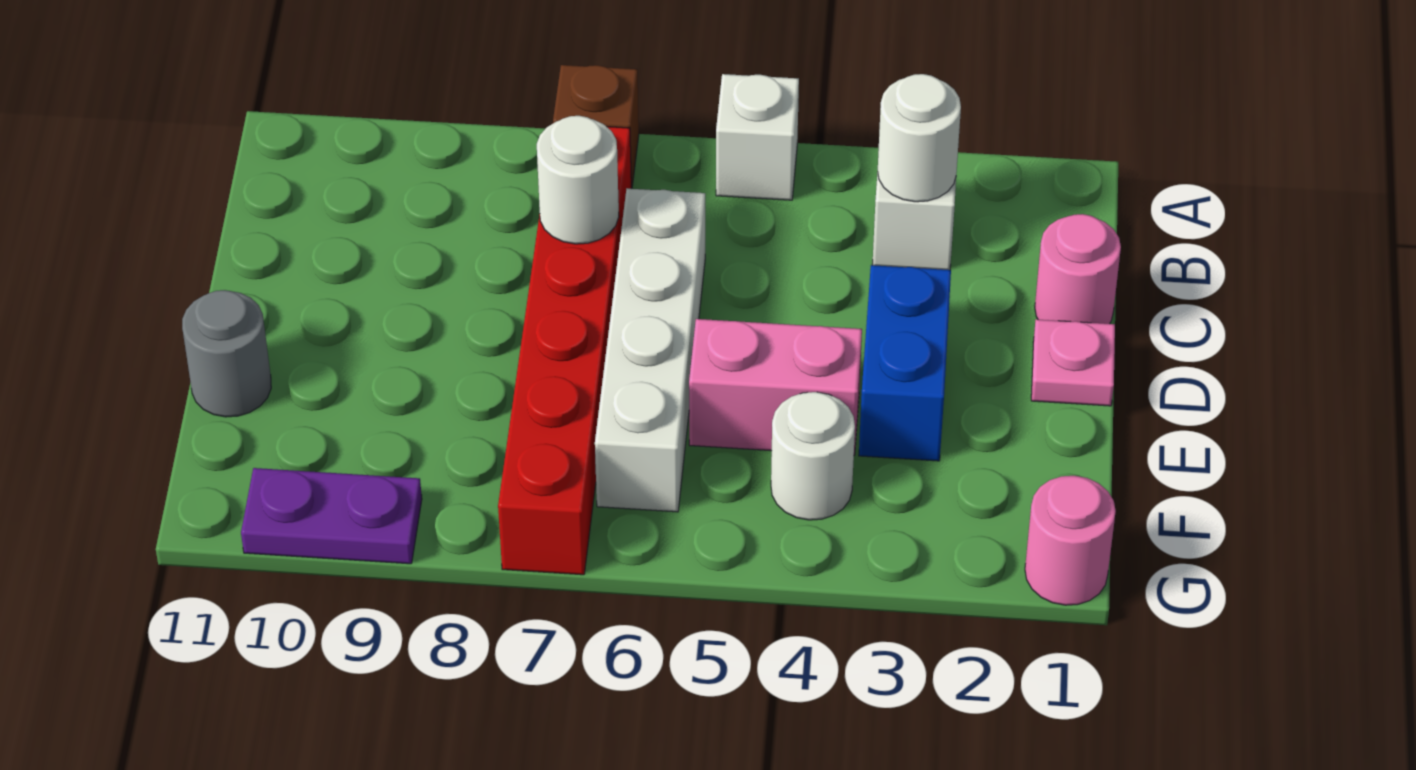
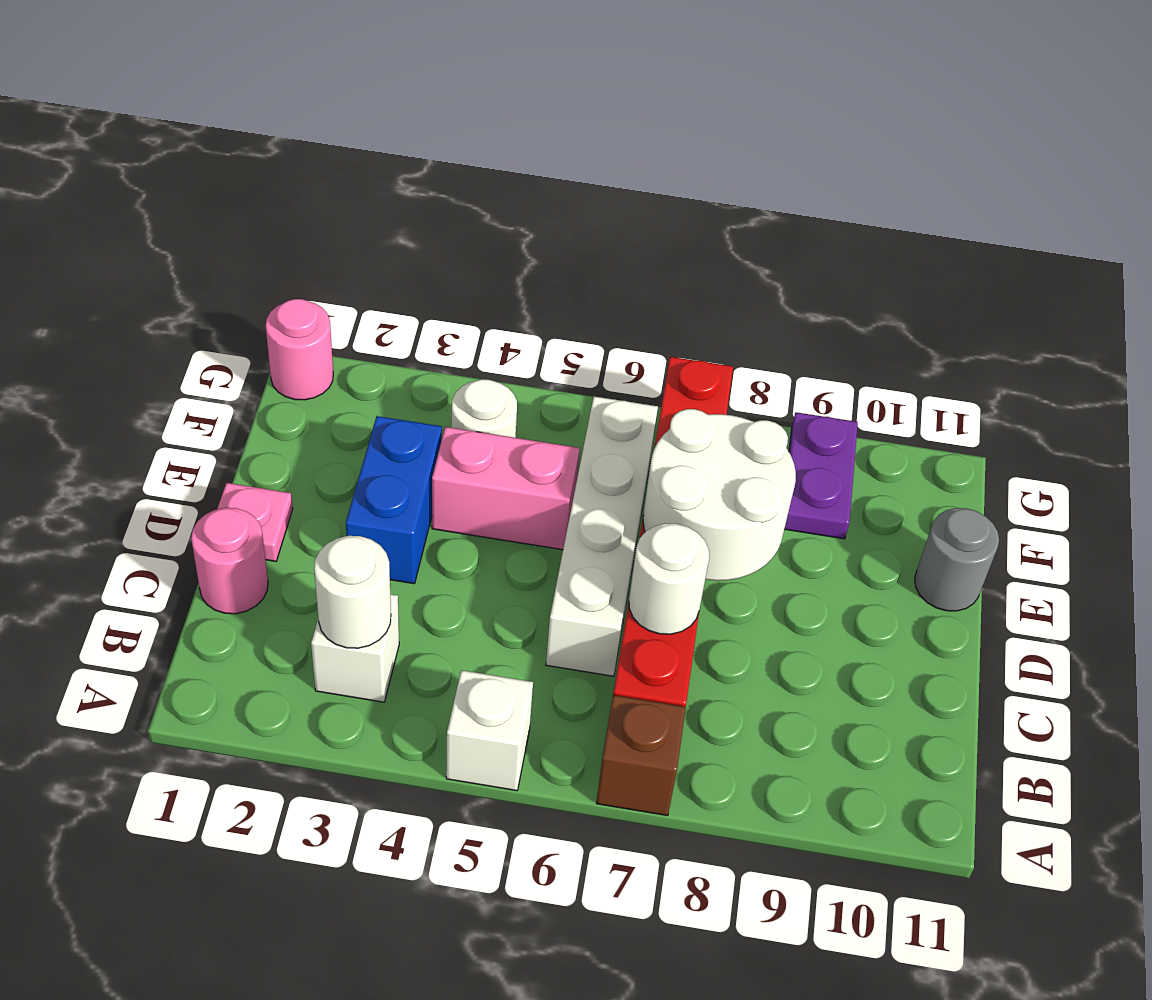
none -> white 2x2 round brick [643,409,796,581]
purple 1x2 plate [241,468,422,564] -> purple 1x2 plate turned to [785,412,858,539]

